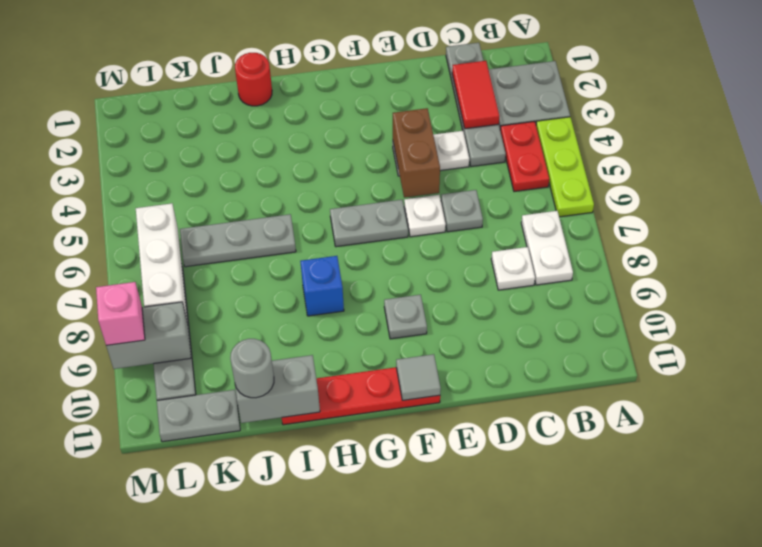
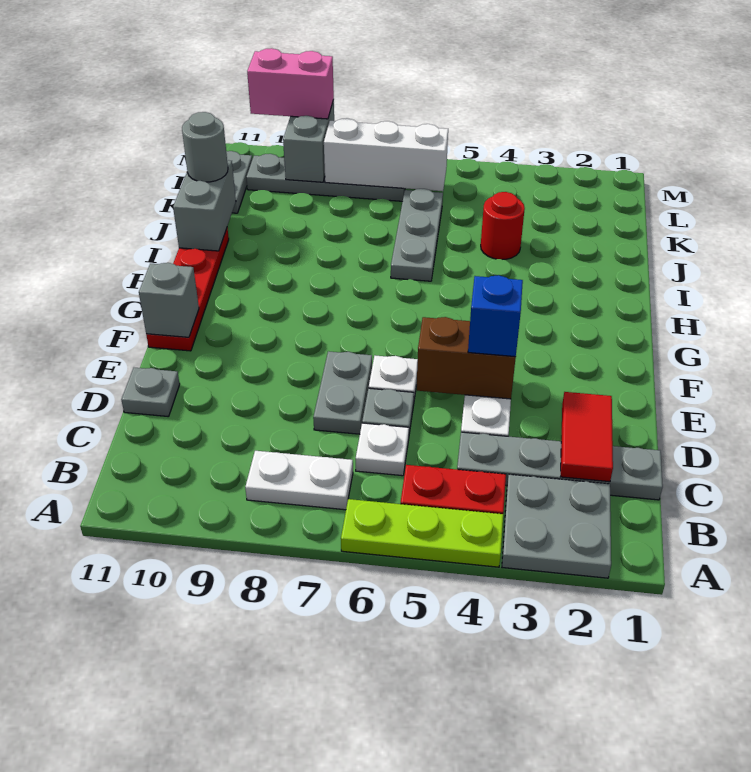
red 1x2 tile [452,61,499,129] -> red 1x2 tile turned to [561,392,613,482]
white 1x1 plate [491,247,535,290] -> white 1x1 plate moved to [356,423,409,476]
grey 1x2 plate [330,200,408,247] -> grey 1x2 plate moved to [313,351,372,434]
grey 1x1 plate [384,295,427,339] -> grey 1x1 plate moved to [121,368,180,417]
grey 1x1 tile [396,354,441,400] -> grey 1x1 brick [139,263,199,337]
blue 1x1 brick [300,256,344,316] -> blue 1x1 brick moved to [468,275,523,357]
red 1x1 round brick [235,53,272,106] -> red 1x1 round brick moved to [481,192,525,260]
pink 1x1 brick [96,282,145,345] -> pink 1x2 brick [247,48,334,119]

